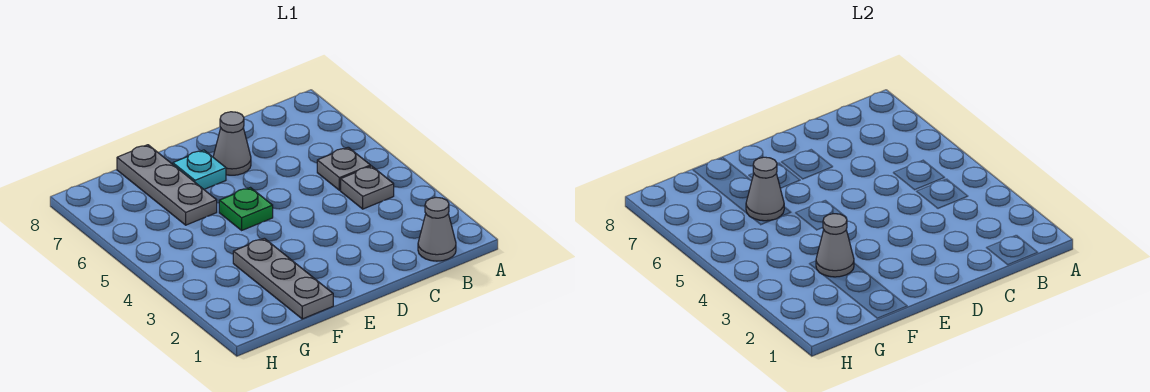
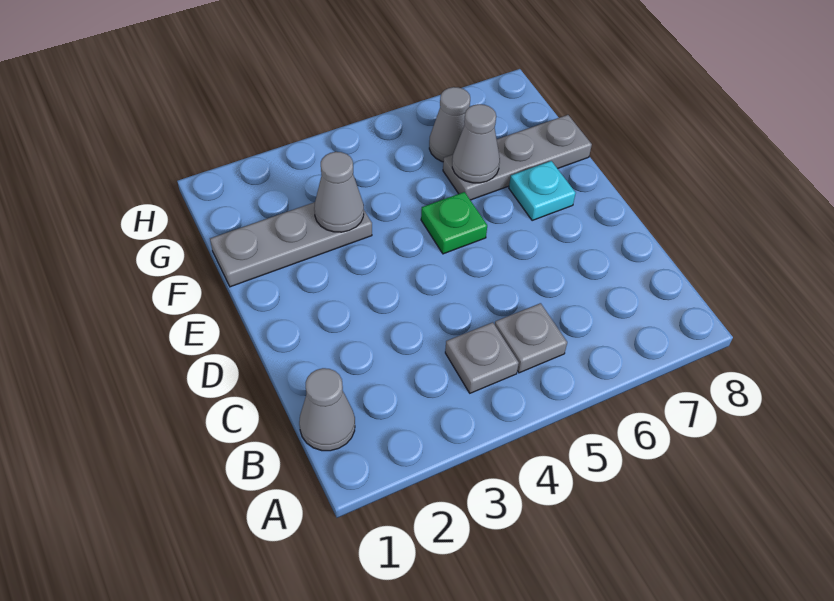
grey 1x1 cone [213,112,251,175] -> grey 1x1 cone moved to [429,87,470,162]

